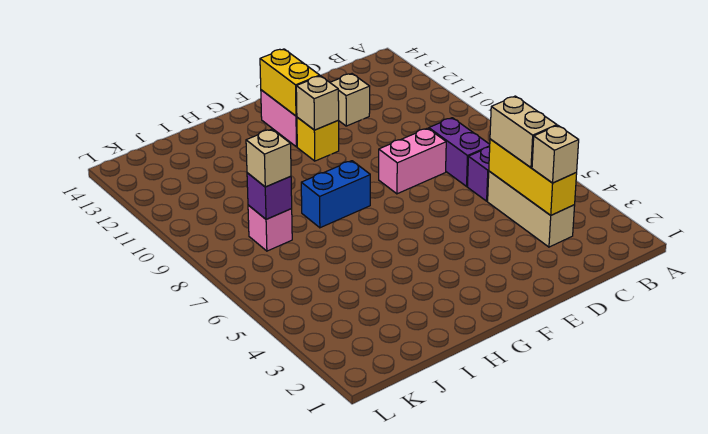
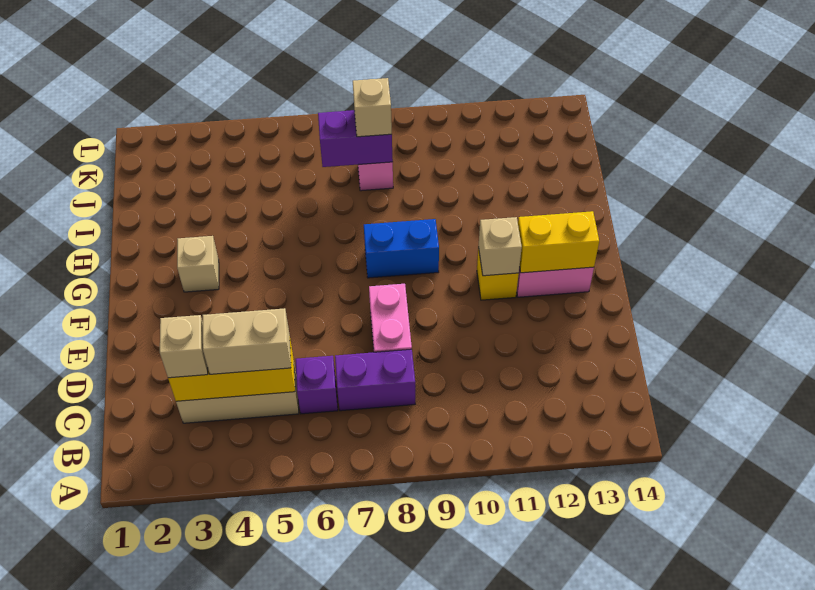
tan 1x1 brick [330,74,370,126] -> tan 1x1 brick moved to [177,236,219,292]
blue 1x2 brick [301,161,370,228] -> blue 1x2 brick turned to [364,219,439,278]
purple 1x1 brick [247,173,292,219] -> purple 1x2 brick [318,110,393,167]

